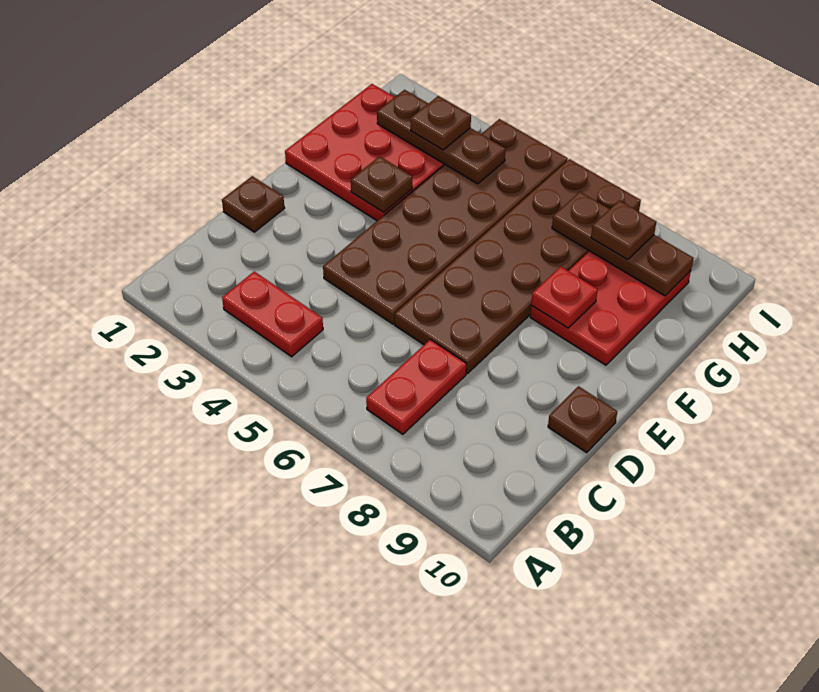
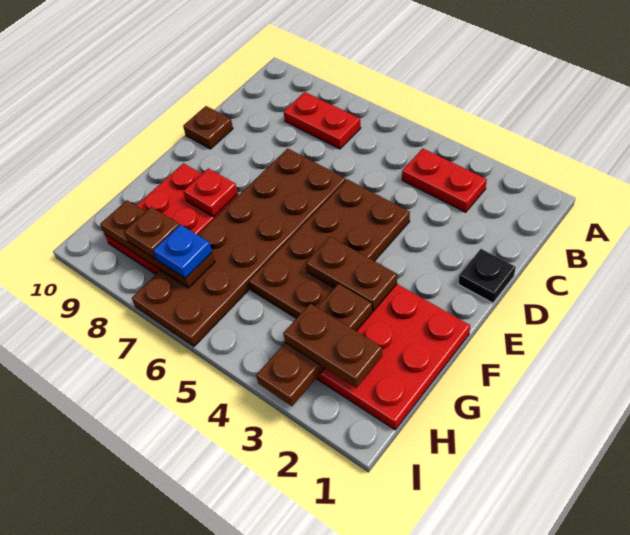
red 1x2 plate [366,340,466,434] -> red 1x2 plate turned to [284,92,361,149]
brown 1x1 plate [222,176,284,232] -> black 1x1 plate [458,249,516,303]
brown 2x6 plate [323,119,568,324] -> brown 2x4 plate [249,179,410,318]
brown 1x1 plate [351,156,412,212] -> brown 1x2 plate [306,237,397,311]
brown 1x3 plate [377,90,506,184] -> brown 1x3 plate turned to [256,284,372,406]
brown 1x1 plate [411,96,471,150] -> brown 1x2 plate [283,303,382,388]
none -> blue 1x1 plate [153,225,212,278]

